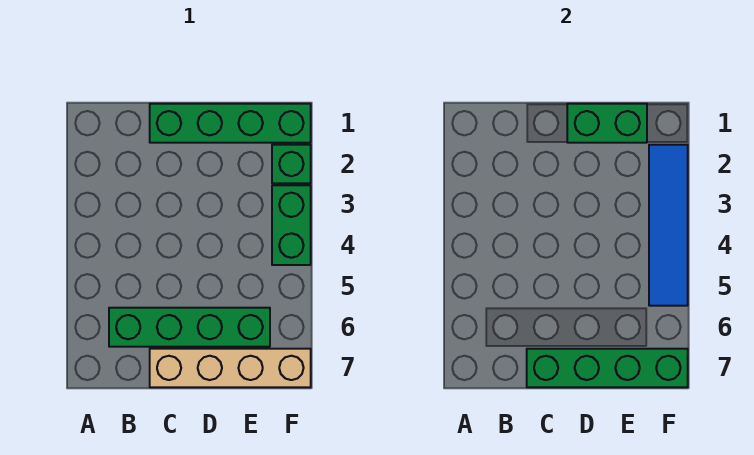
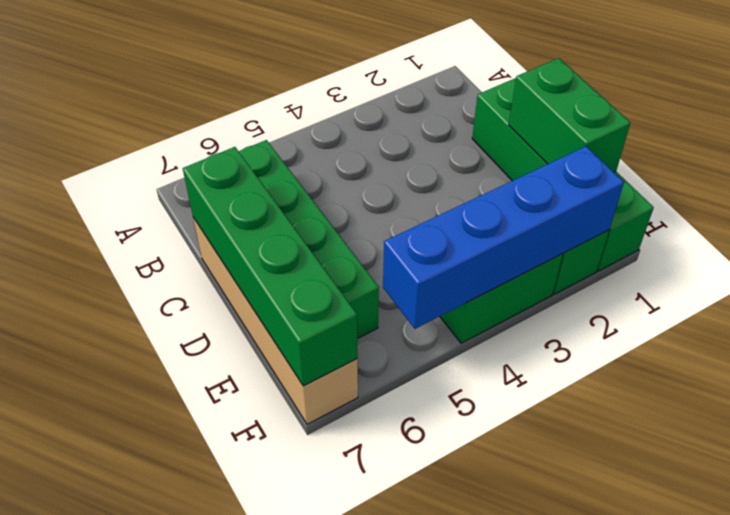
blue 1x4 tile [649,145,688,306] -> blue 1x4 brick [383,146,624,329]

